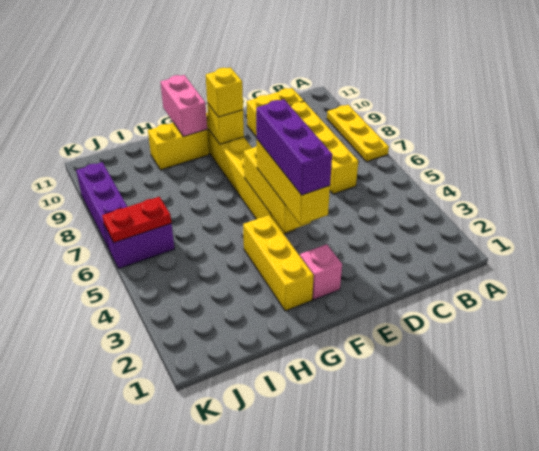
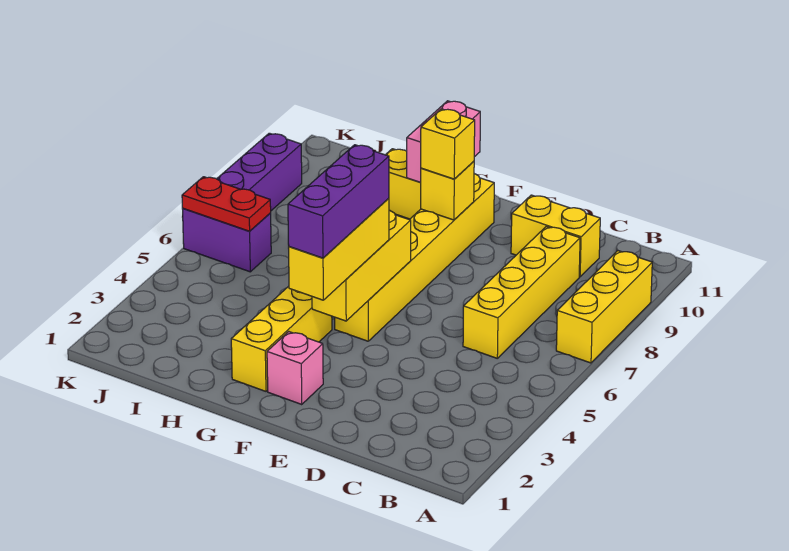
yellow 1x3 plate [327,105,389,162] -> yellow 1x3 brick [556,251,652,363]

